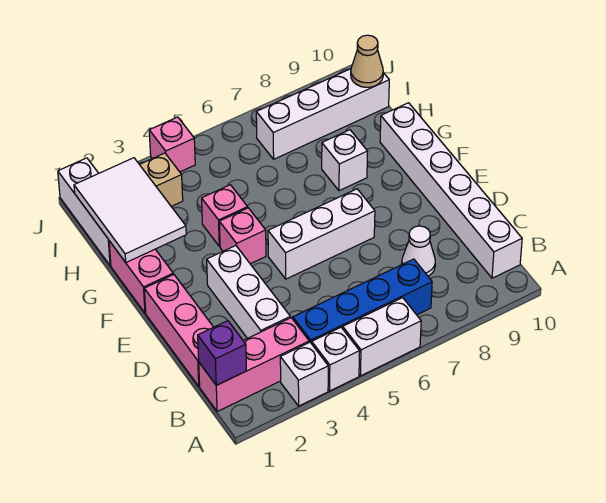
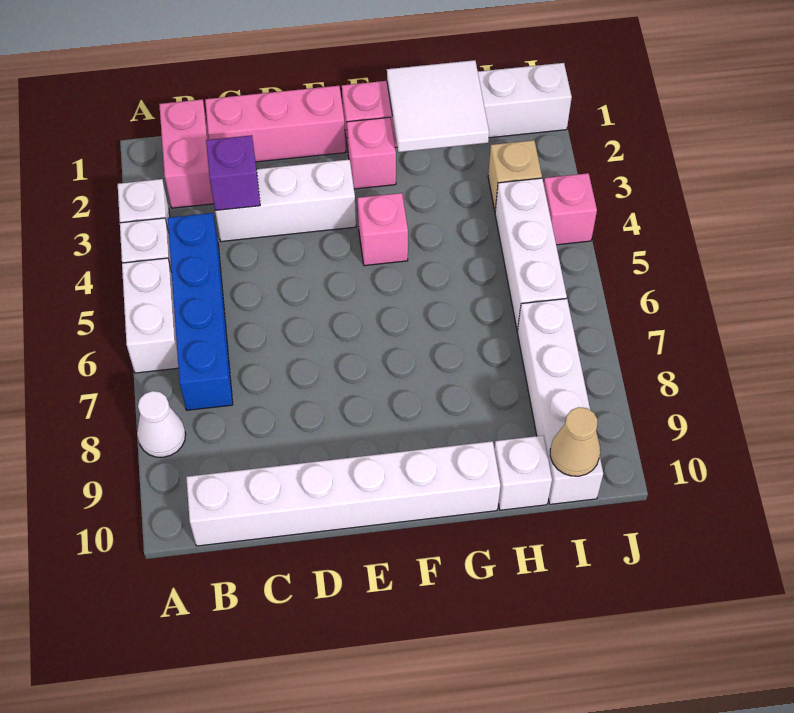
pink 1x3 brick [199,318,309,412] -> pink 1x2 brick [159,99,214,208]
purple 1x1 brick [198,321,246,385] -> purple 1x1 brick moved to [206,135,260,210]
white 1x1 cone [402,226,435,276] -> white 1x1 cone moved to [137,391,186,457]
white 1x3 brick [268,189,375,279] -> white 1x3 brick moved to [495,178,567,331]
white 2x3 tile [74,158,186,262] -> white 2x2 tile [387,60,489,152]
pink 1x1 brick [202,185,248,246] -> pink 1x1 brick moved to [347,117,396,189]
white 1x1 brick [322,130,368,191] -> white 1x1 brick moved to [494,436,552,510]

